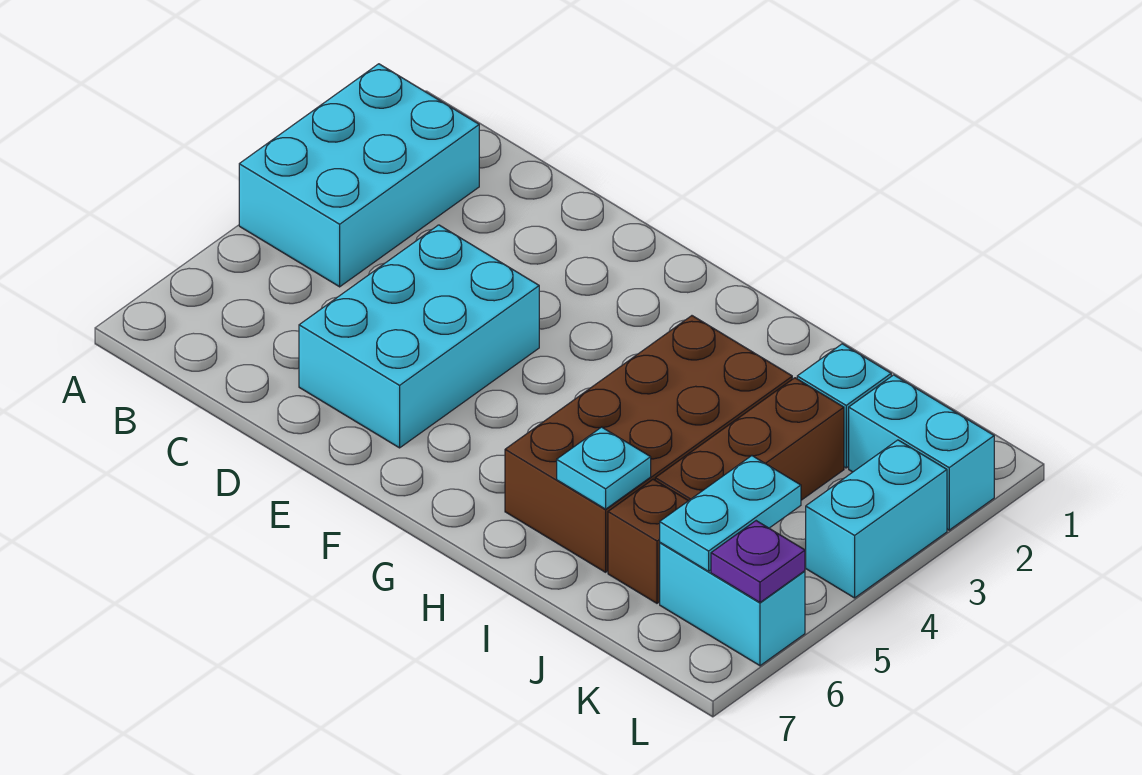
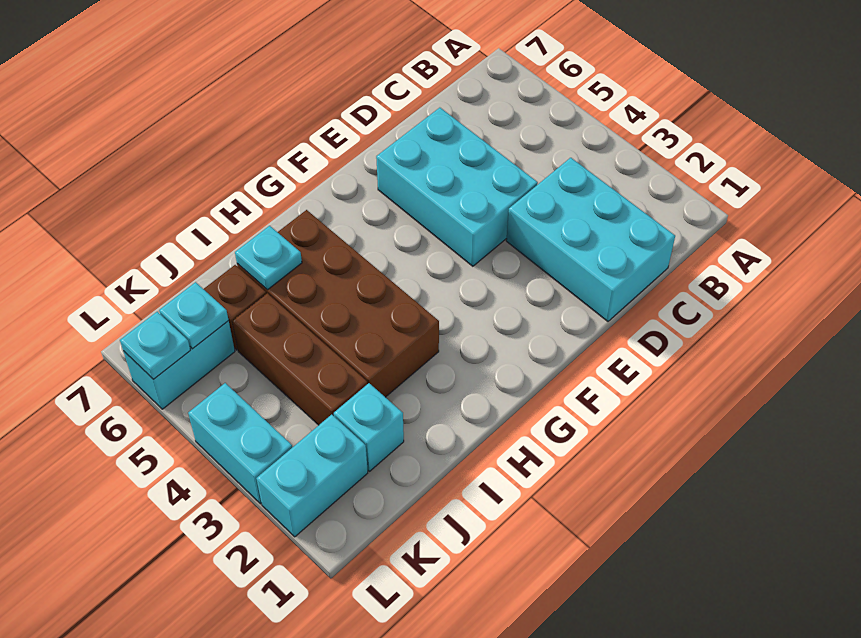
cyan 2x3 brick [239,64,479,287] -> cyan 2x3 brick moved to [506,158,675,321]
cyan 1x2 plate [660,456,801,571] -> cyan 1x1 plate [159,282,229,349]
purple 1x1 plate [711,521,805,602] -> cyan 1x1 plate [120,312,190,379]

